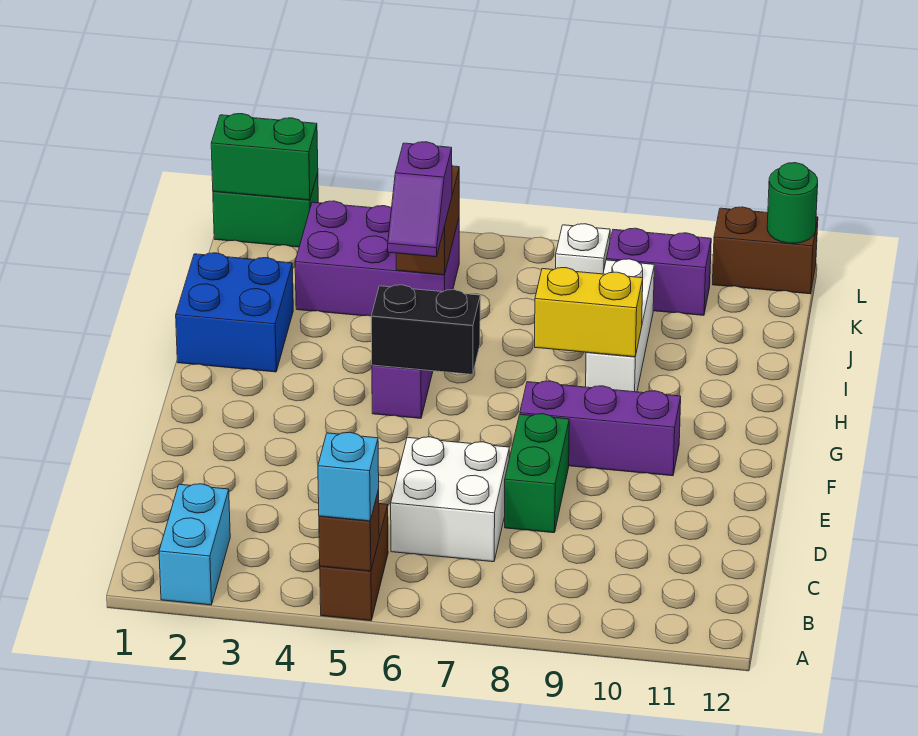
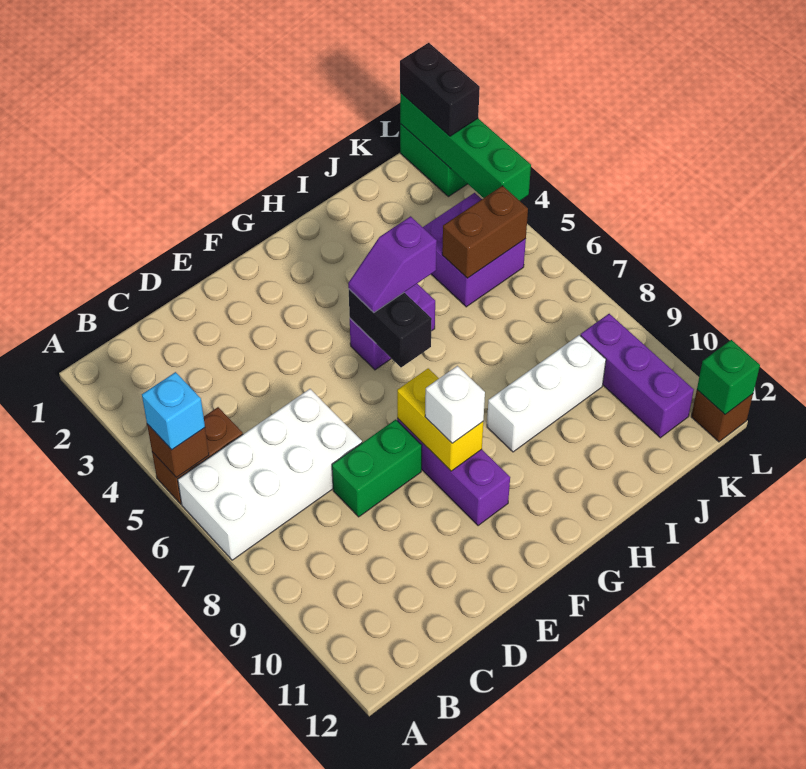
cyan 1x2 brick [159,484,230,605] -> none
white 2x2 brick [391,437,509,562] -> white 2x4 brick [178,389,362,560]
blue 2x2 brick [176,253,293,372] -> none
yellow 1x2 brick [535,268,643,357] -> yellow 1x2 brick moved to [397,368,483,471]
purple 1x2 slope [388,142,452,257] -> purple 1x2 slope moved to [348,216,437,312]
purple 2x3 brick [295,201,459,316] -> purple 2x2 brick [423,193,526,307]
white 1x1 brick [556,224,610,274] -> white 1x1 brick moved to [425,366,485,443]
purple 1x2 brick [606,228,711,315] -> purple 1x3 brick [580,314,694,438]
green 1x2 brick [211,114,318,200] -> green 1x4 brick [400,93,531,201]
none -> black 1x2 brick [400,43,480,136]
brown 1x2 brick [712,207,818,294] -> brown 1x1 brick [691,390,753,442]
green 1x1 round brick [767,163,818,243] -> green 1x1 brick [697,340,760,414]

